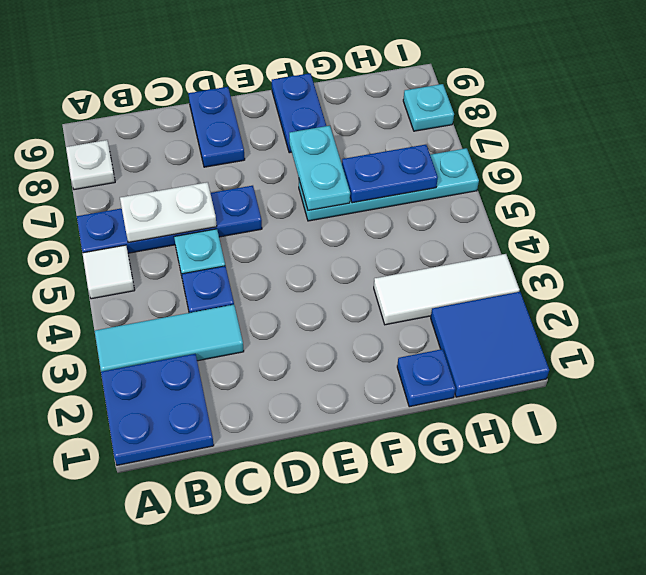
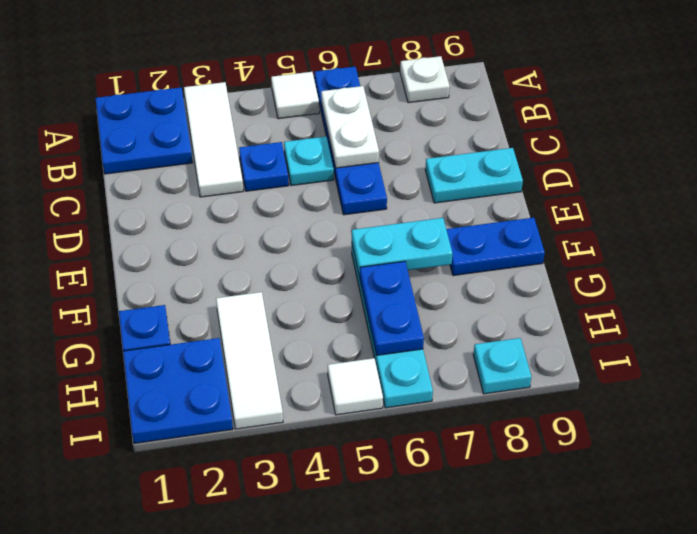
cyan 1x3 tile [95,305,244,372] -> white 1x3 tile [184,82,243,197]
blue 1x2 plate [188,87,245,167] -> cyan 1x2 plate [425,148,523,203]
blue 2x2 tile [431,292,549,397] -> blue 2x2 plate [123,338,233,444]
none -> white 1x1 tile [328,358,383,415]

